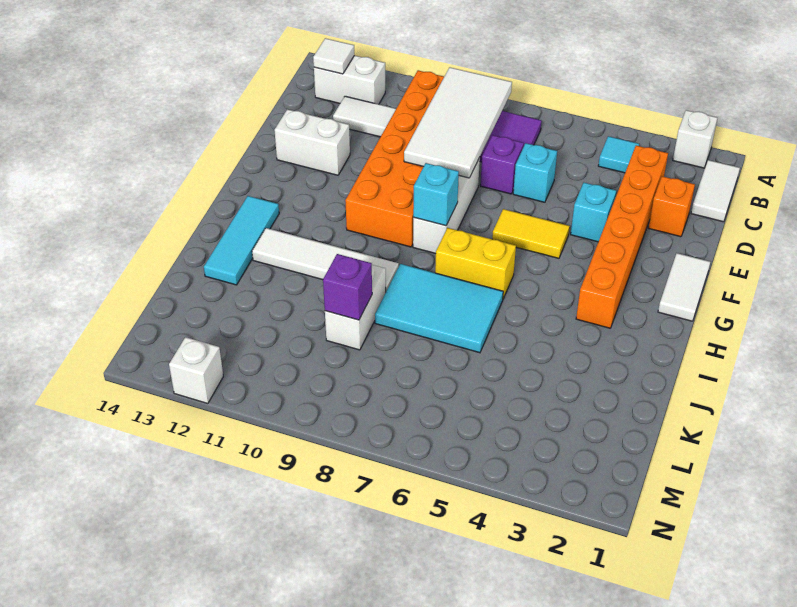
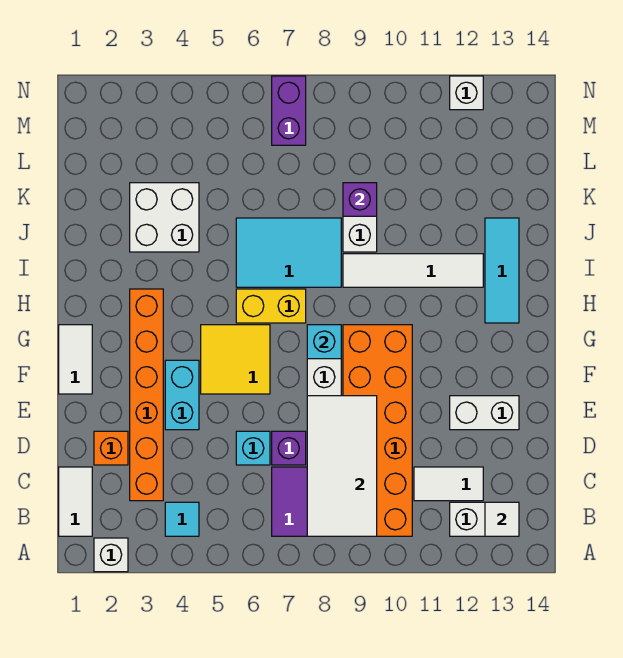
cyan 1x1 brick [571,183,616,242] -> cyan 1x2 brick [165,360,199,430]
yellow 1x2 tile [492,209,570,258] -> yellow 2x2 tile [201,325,270,394]
none -> white 2x2 brick [130,183,199,252]
none -> purple 1x2 brick [272,76,306,145]

